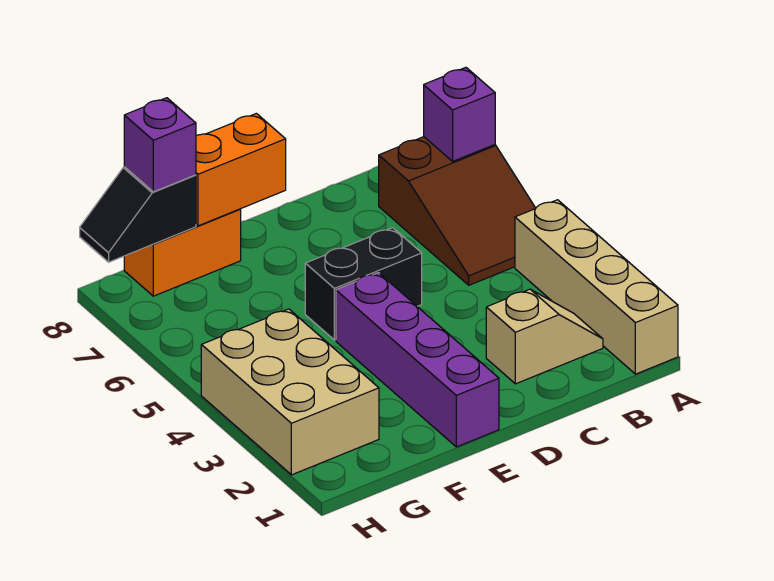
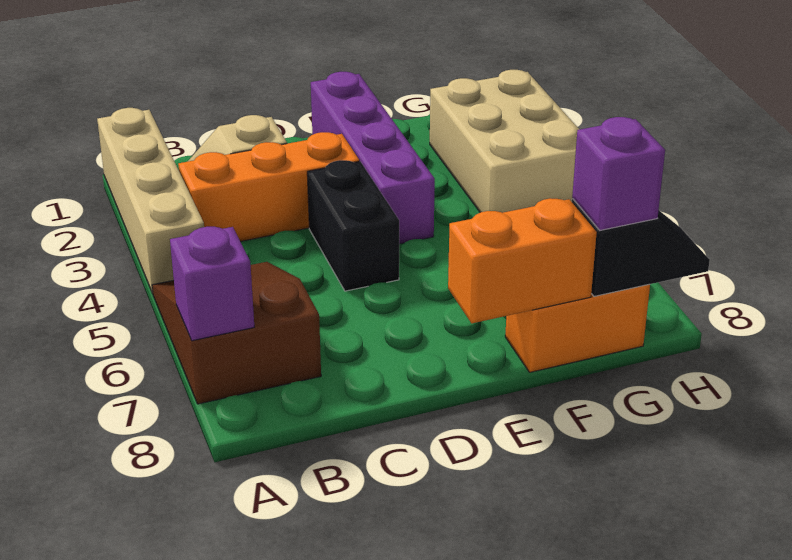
none -> orange 1x3 brick [178,132,359,242]
black 1x2 brick [305,228,422,340] -> black 1x2 brick turned to [307,160,399,291]

